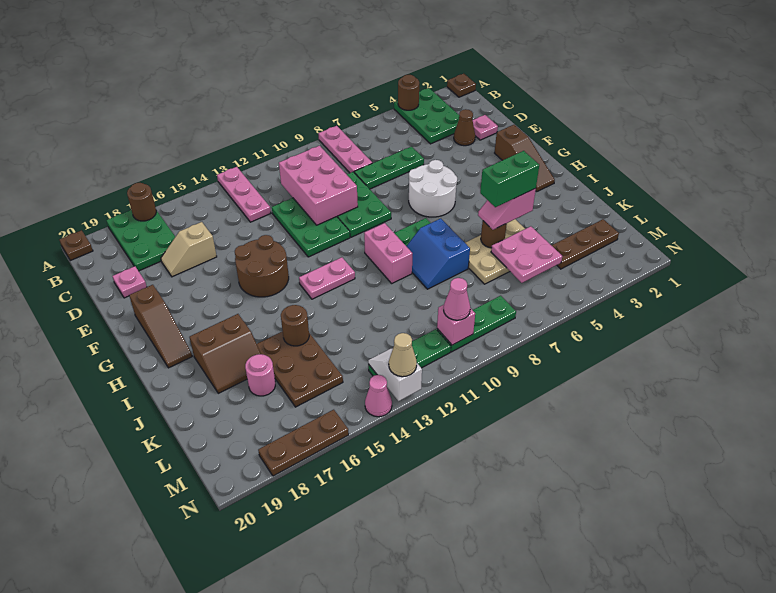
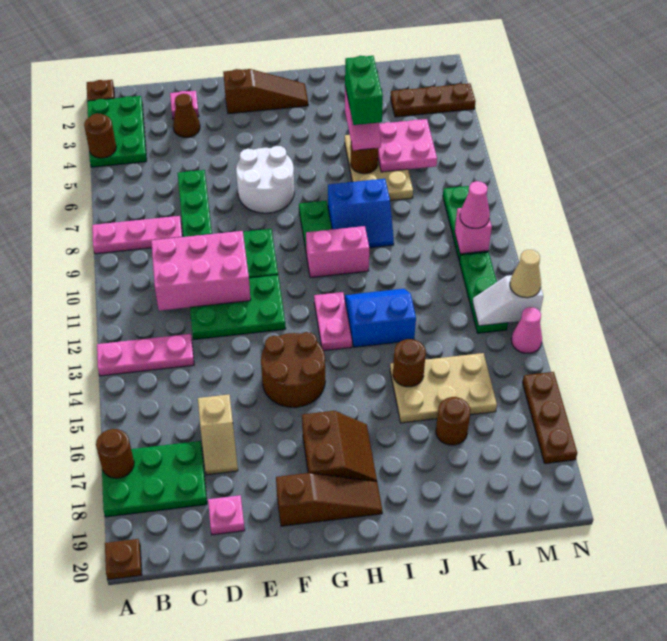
green 2x3 plate [394,88,459,144] -> green 2x3 plate turned to [87,96,147,167]
none -> blue 2x2 slope [345,289,416,347]
brown 2x2 slope [190,314,261,393] -> brown 2x2 slope moved to [302,411,377,482]
brown 2x3 plate [257,331,343,407] -> tan 2x3 plate [390,353,497,423]
pink 1x1 round brick [245,354,275,396] -> brown 1x1 round brick [436,397,470,445]
brown 1x3 plate [552,219,619,269] -> brown 1x3 plate turned to [391,83,476,117]

